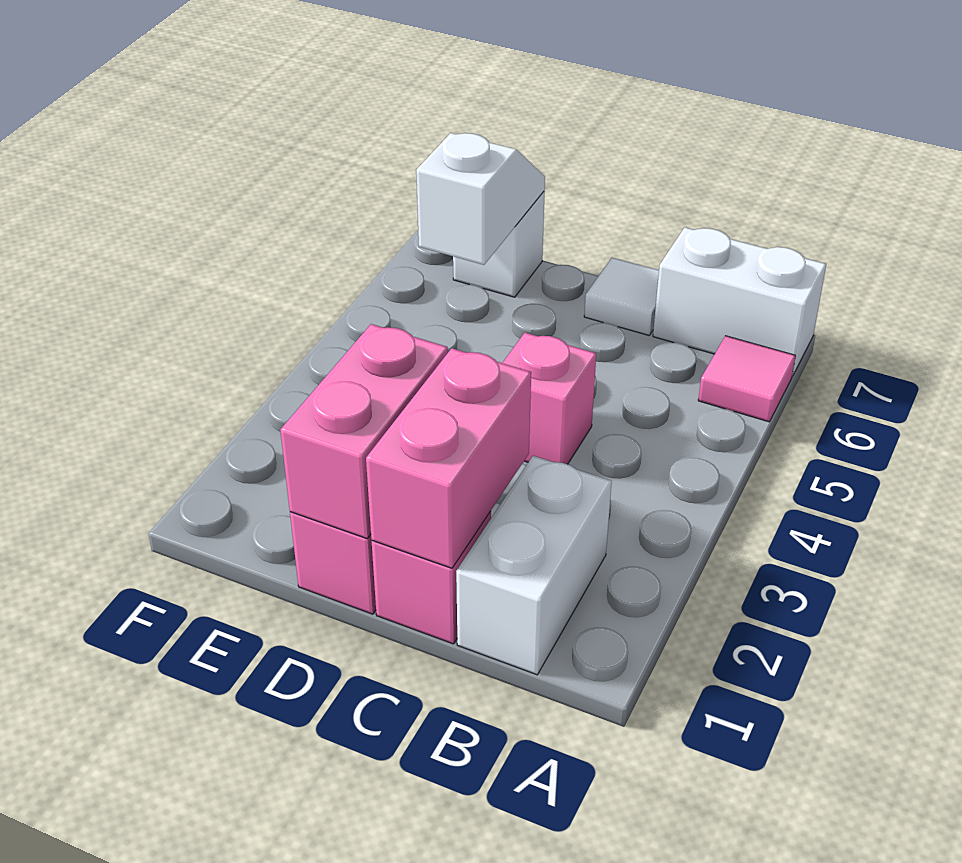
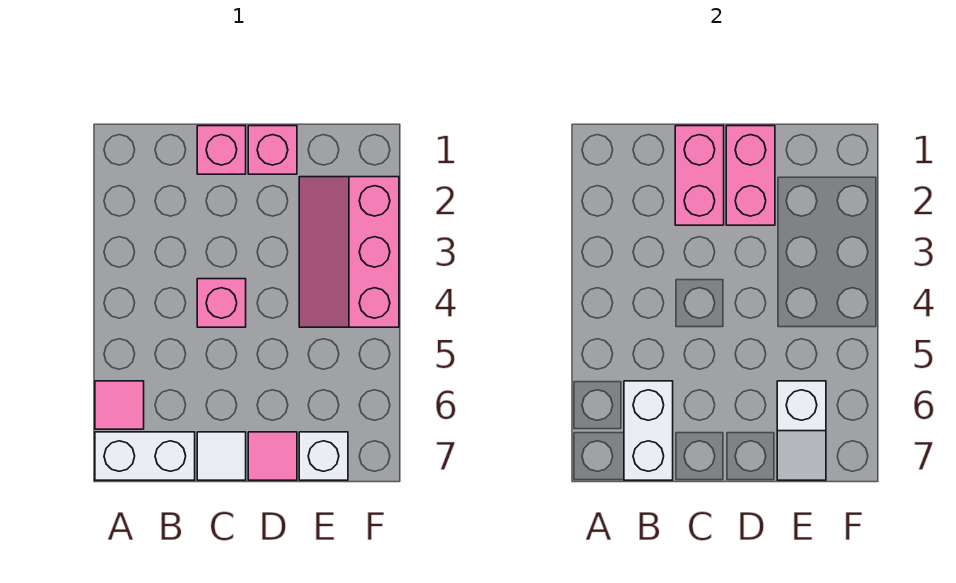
white 1x2 brick [456,456,612,675] -> white 1x2 brick moved to [624,381,673,480]
none -> pink 1x1 tile [248,432,297,480]
none -> pink 2x3 slope [299,177,399,327]

